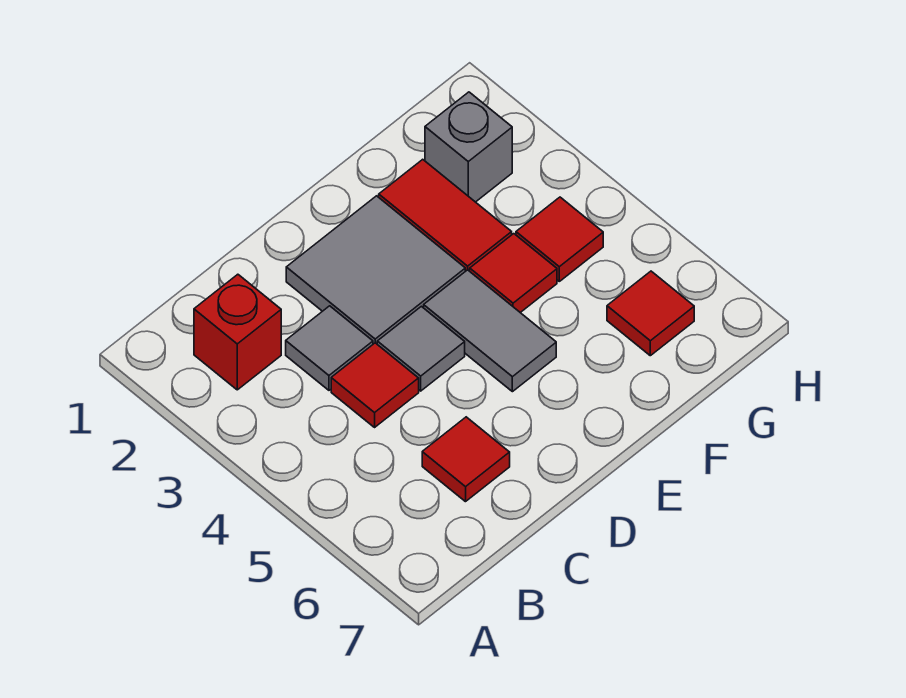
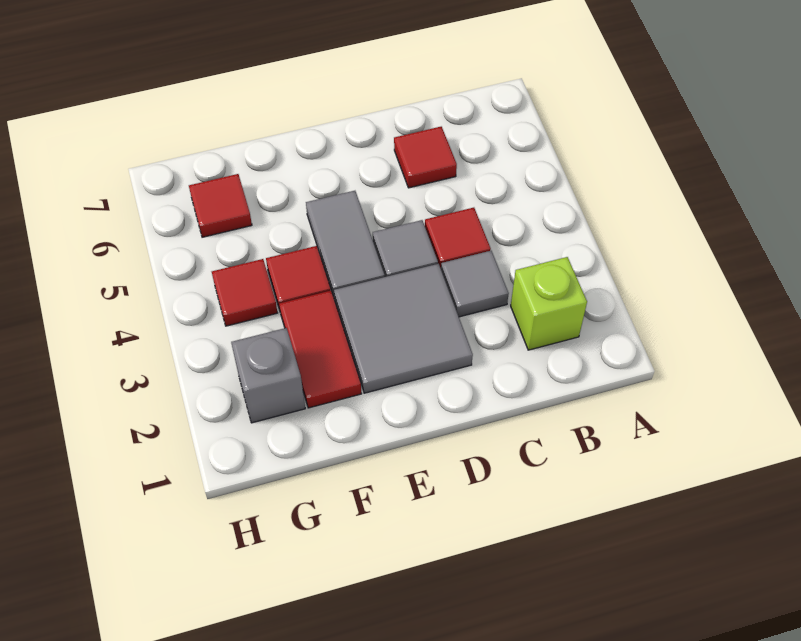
red 1x1 brick [194,274,281,390] -> lime 1x1 brick [511,257,587,350]

